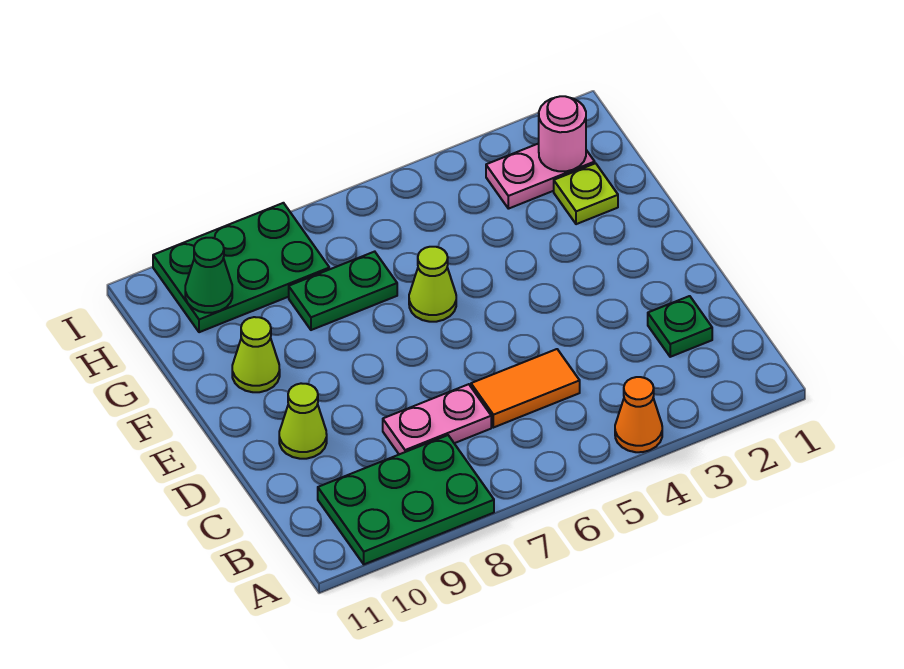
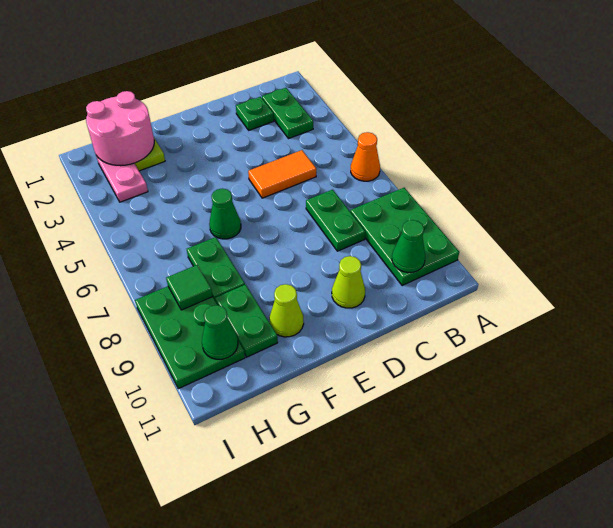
orange 1x1 cone [615,377,662,452] -> orange 1x1 cone moved to [351,132,380,181]
none -> green 1x2 plate [262,88,313,138]
none -> green 1x1 cone [392,220,425,273]
orange 1x2 tile [471,349,580,428] -> orange 1x2 tile turned to [248,150,316,198]
pink 1x2 plate [383,384,491,454] -> green 1x2 plate [306,190,365,251]
lime 1x1 cone [409,247,456,322] -> green 1x1 cone [209,189,241,239]
none -> green 1x2 plate [215,285,278,357]
pink 1x1 round brick [539,96,586,171] -> pink 2x2 round brick [86,91,154,166]
none -> green 1x1 tile [166,265,213,310]

